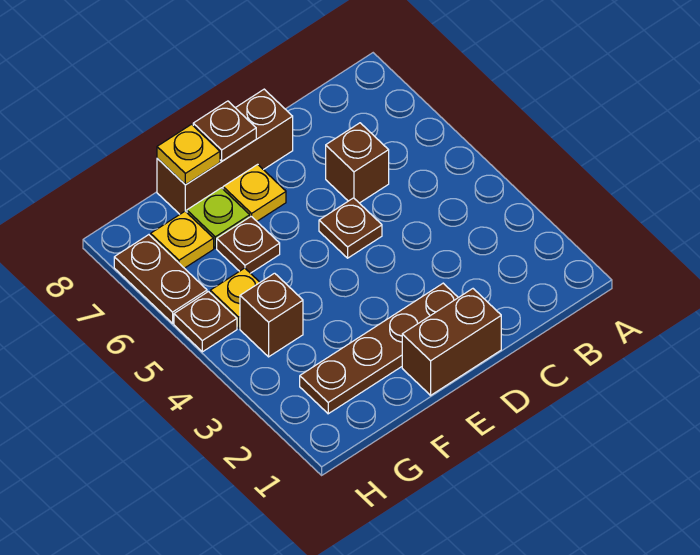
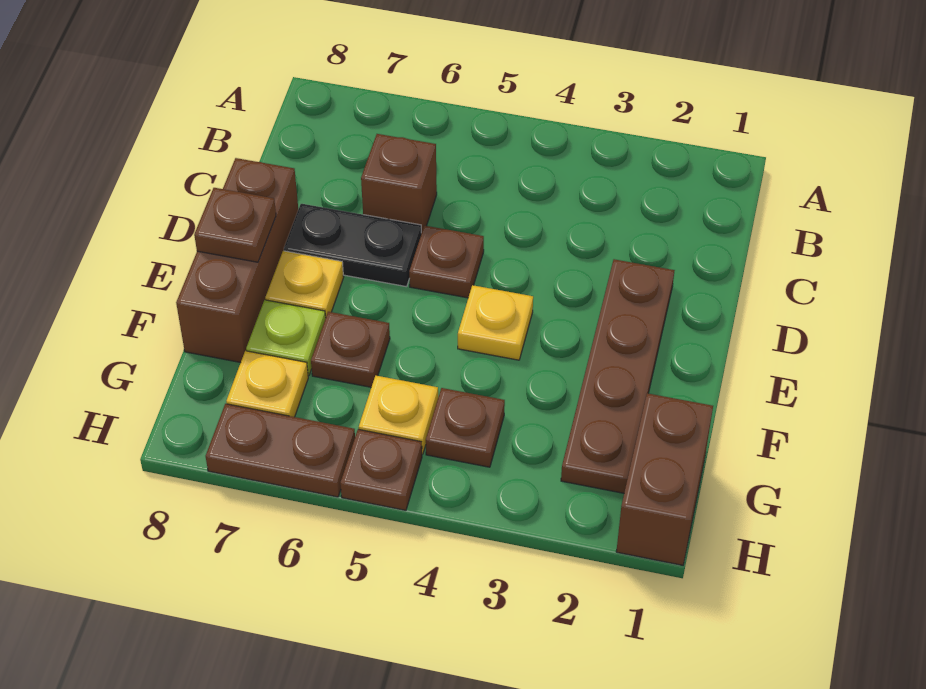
brown 1x2 brick [402,289,501,395] -> brown 1x2 brick moved to [616,393,713,565]
none -> black 1x2 plate [284,204,421,287]
yellow 1x1 plate [157,124,220,185] -> yellow 1x1 plate moved to [458,285,533,360]
brown 1x1 brick [240,273,303,357] -> brown 1x1 plate [426,388,505,467]

